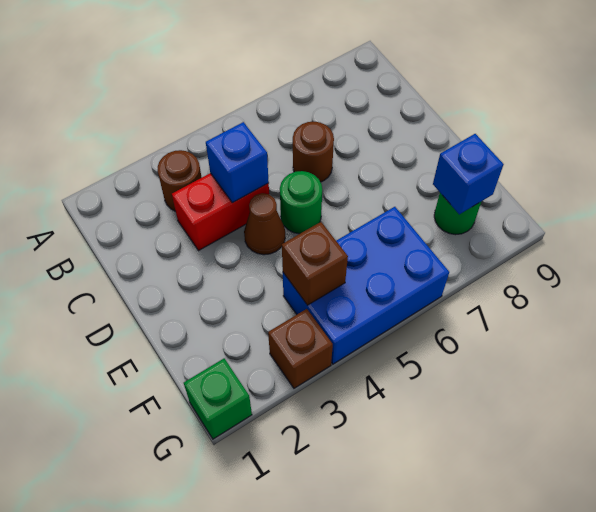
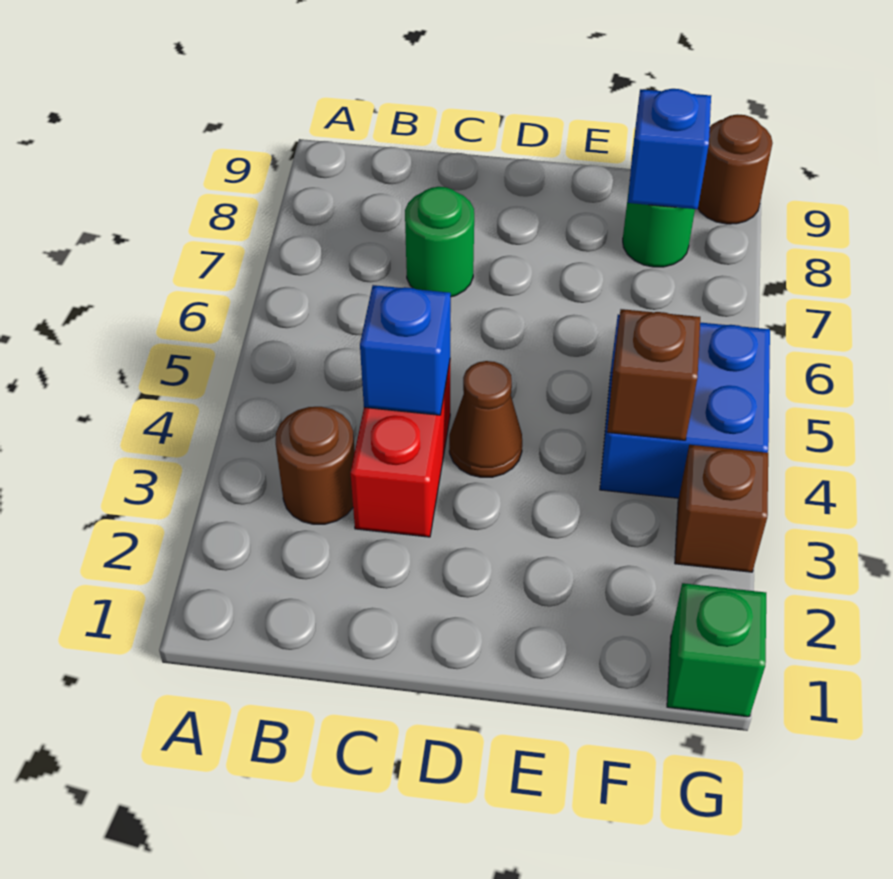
brown 1x1 round brick [293,122,334,182] -> brown 1x1 round brick moved to [698,114,772,224]
green 1x1 round brick [280,171,322,234] -> green 1x1 round brick moved to [405,187,474,297]
blue 2x3 brick [283,207,449,364] -> blue 2x2 brick [600,315,770,498]

